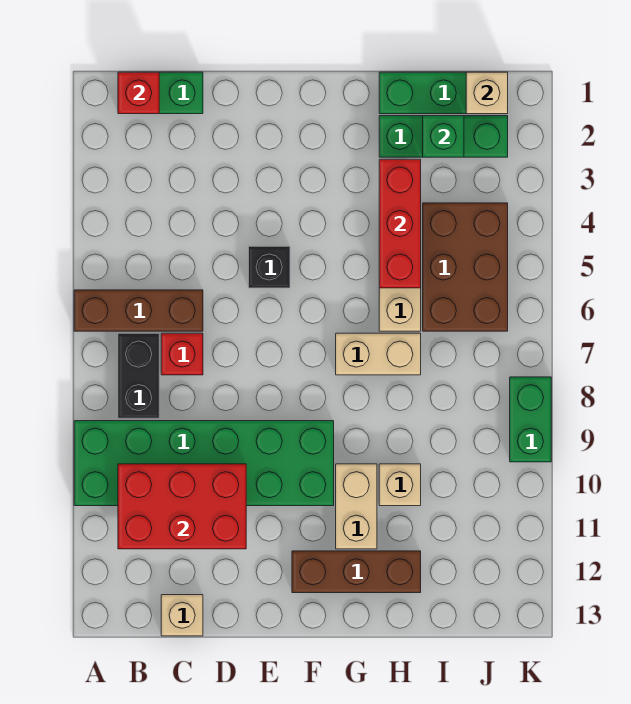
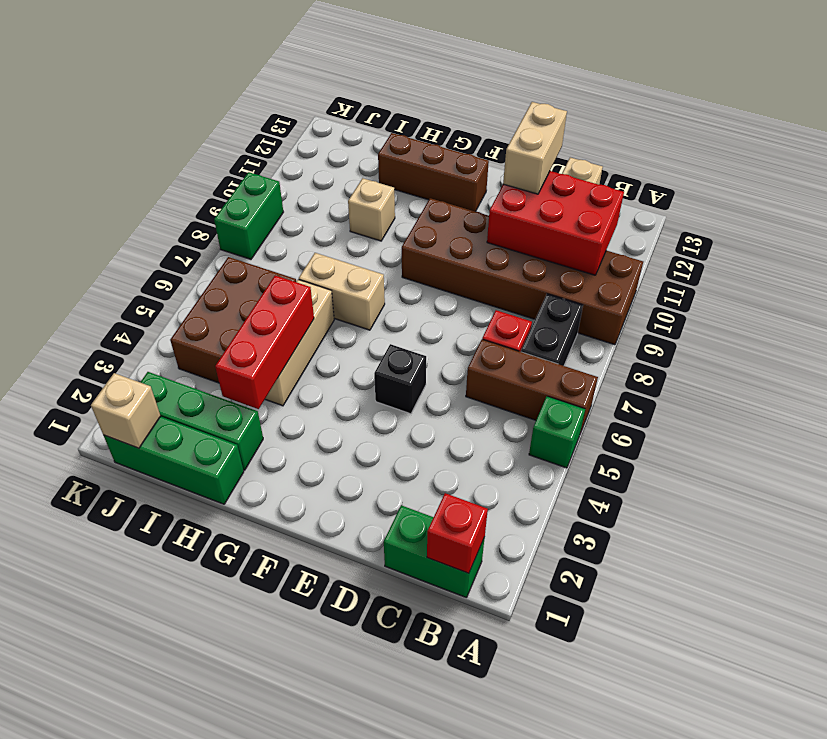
green 2x6 brick [74,421,334,506] -> brown 2x6 brick [402,198,643,345]
tan 1x2 brick [336,464,377,549] -> tan 1x2 brick moved to [503,102,567,194]
green 1x1 brick [423,116,464,157] -> green 1x1 brick moved to [529,396,585,468]

